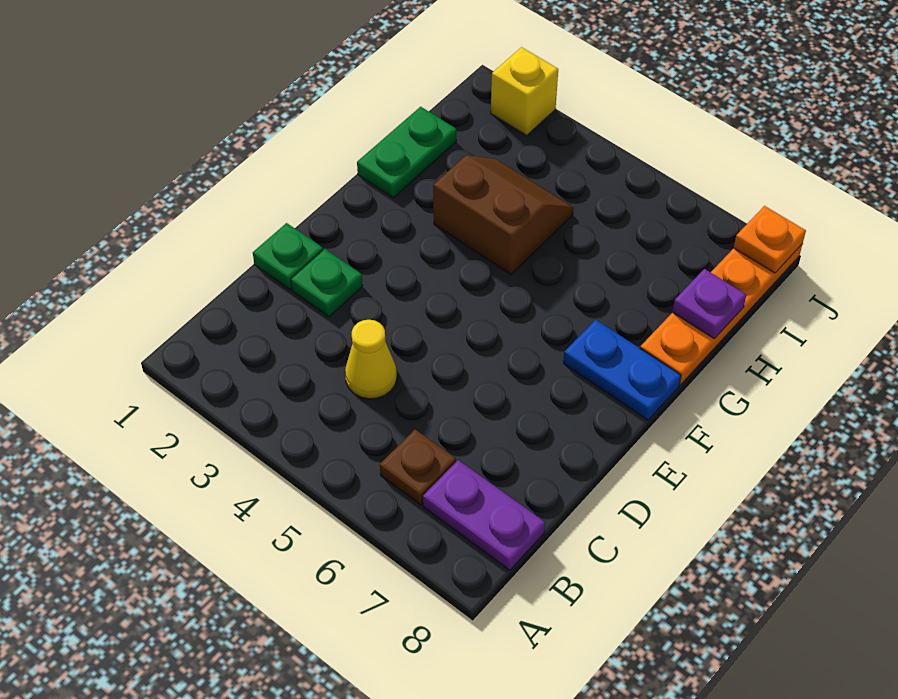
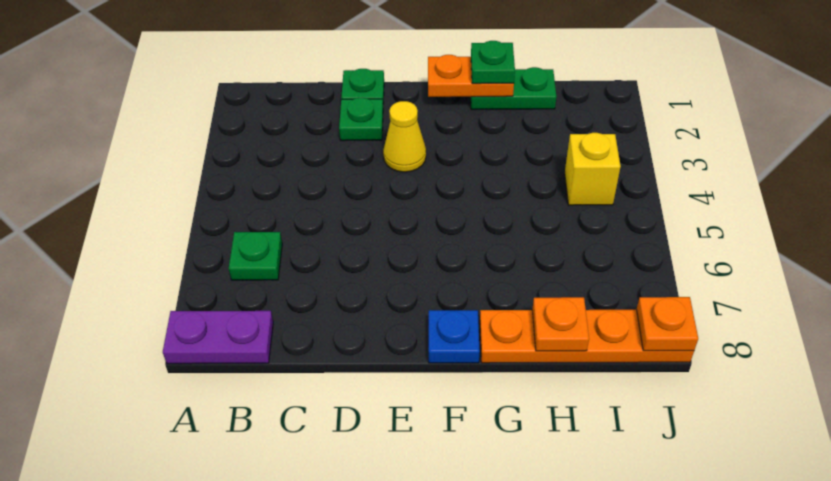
brown 1x1 plate [380,430,456,505] -> green 1x1 plate [229,232,282,280]
purple 1x2 plate [423,460,545,570] -> purple 1x2 plate turned to [163,311,273,364]
yellow 1x1 cone [345,320,397,399] -> yellow 1x1 cone moved to [383,101,426,172]
none -> orange 1x2 plate [428,55,514,97]
blue 1x2 plate [563,320,681,420] -> blue 1x1 plate [429,310,480,363]
none -> green 1x1 plate [471,41,515,84]
brown 2x2 slope [433,155,574,274] -> none
purple 1x1 plate [673,269,746,339] -> orange 1x1 plate [532,297,589,351]
yellow 1x1 brick [491,47,558,136] -> yellow 1x1 brick moved to [565,133,621,205]

